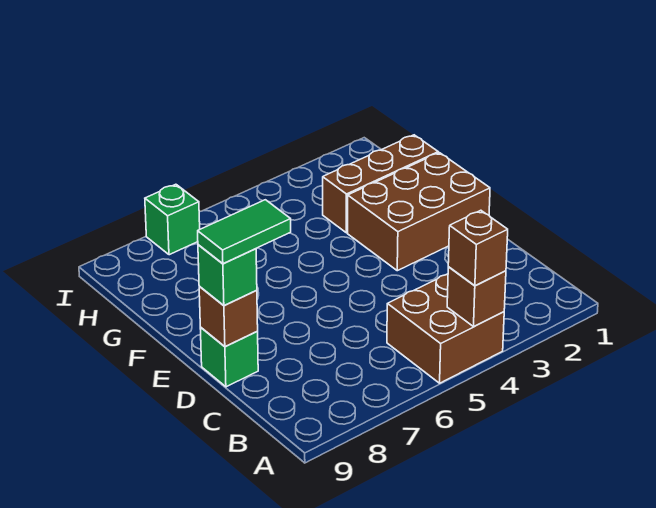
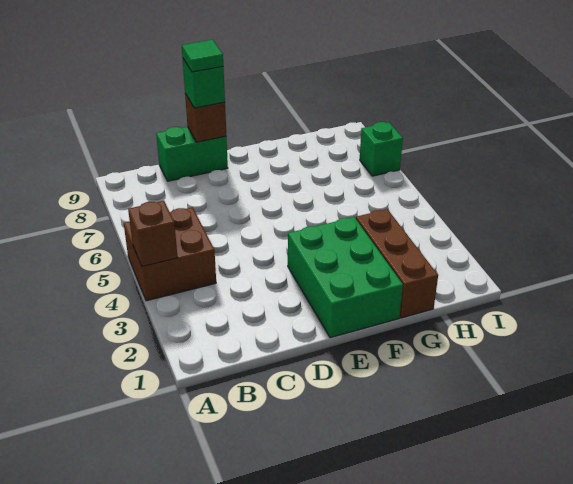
brown 1x1 brick [448,210,508,286] -> none
green 1x2 tile [198,200,291,264] -> green 1x1 tile [182,40,223,72]
green 1x1 brick [200,328,258,387] -> green 1x2 brick [156,127,228,181]
brown 2x3 brick [348,153,490,271] -> green 2x3 brick [288,217,403,338]

